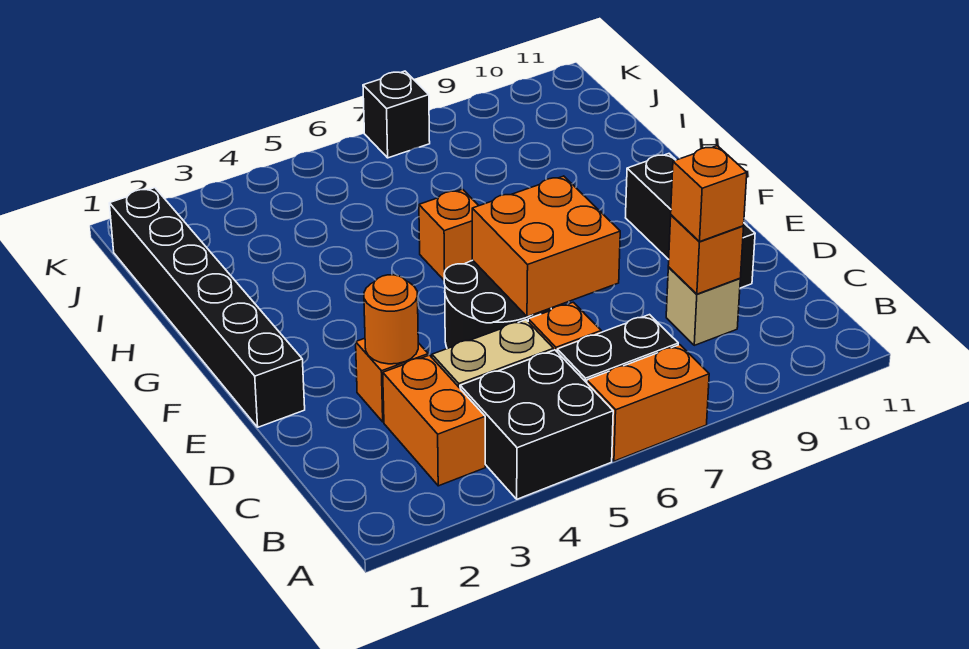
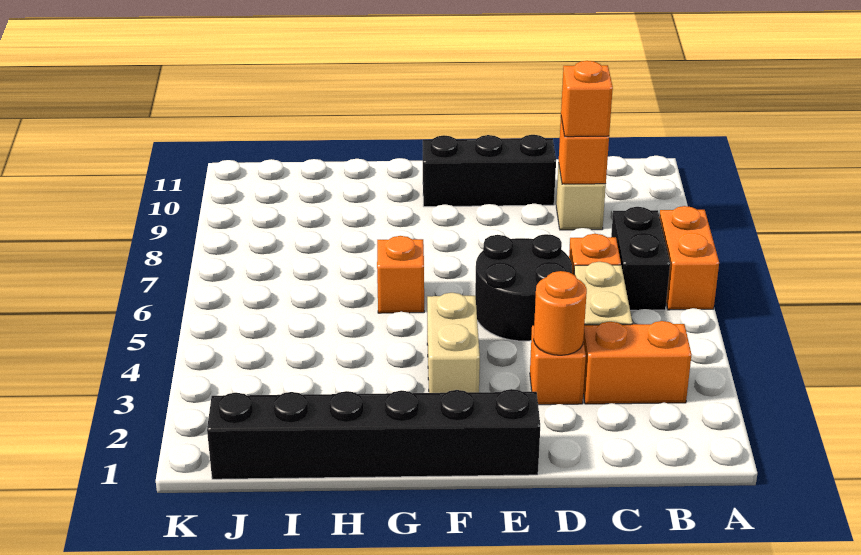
black 2x2 brick [460,350,613,499] -> none
orange 2x2 brick [472,176,620,317] -> none
none -> tan 1x2 brick [427,293,480,393]
black 1x1 brick [363,71,430,158] -> none

